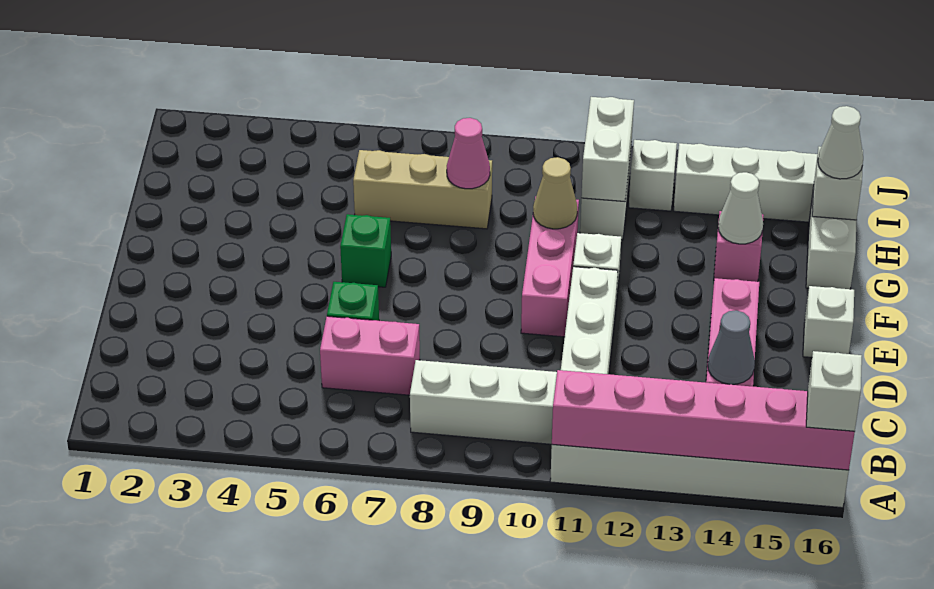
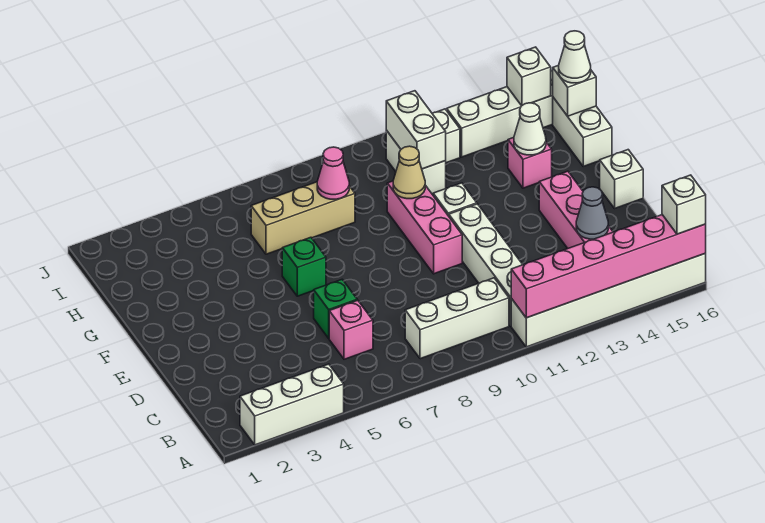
none -> white 1x3 brick [240,364,344,445]
pink 1x2 brick [320,316,420,395] -> pink 1x1 brick [329,300,373,359]
none -> white 1x1 brick [507,47,551,106]

